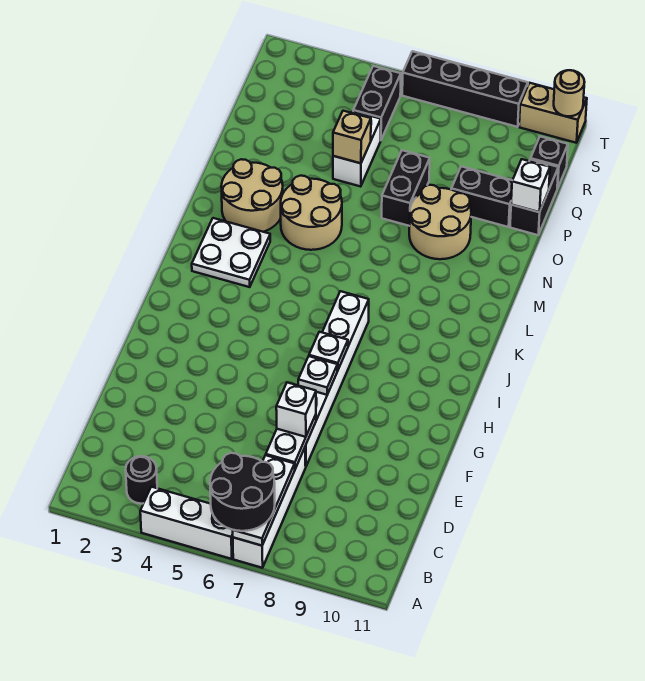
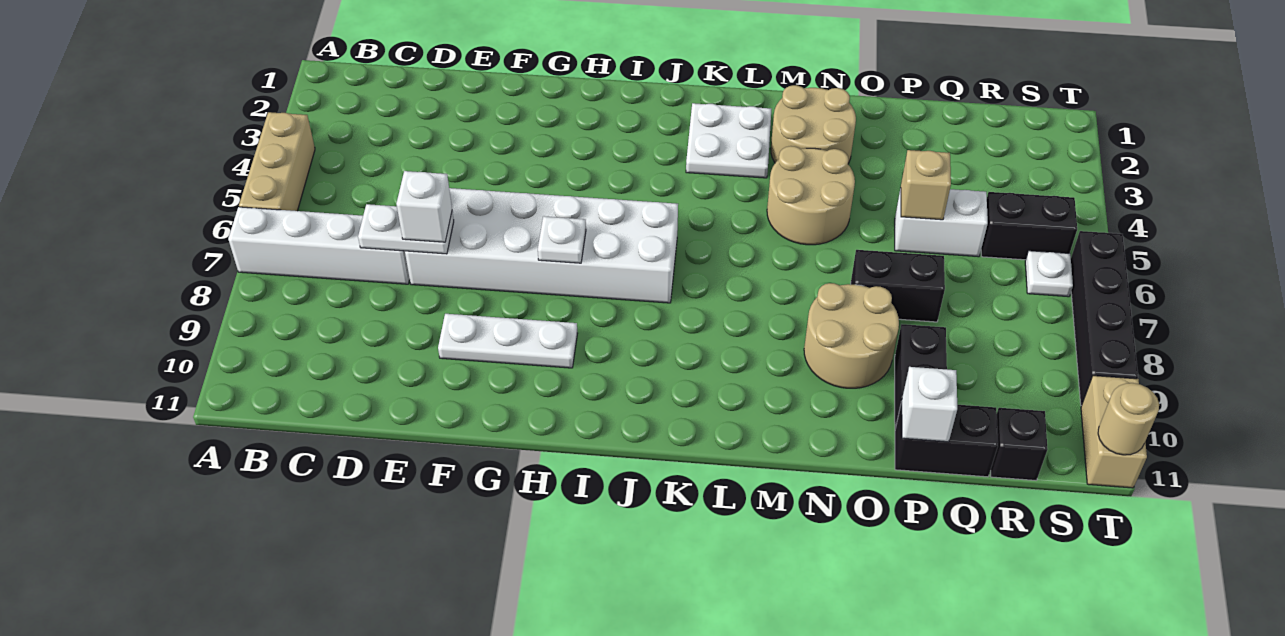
white 1x3 brick [140,487,233,559] -> tan 1x3 brick [239,112,315,211]
black 2x2 round brick [210,453,275,531] -> none
white 1x3 plate [233,455,295,546] -> white 1x3 plate moved to [438,314,577,368]
black 1x1 round brick [126,456,157,504] -> none
white 1x6 brick [305,291,369,466] -> white 2x6 brick [405,188,678,303]
white 1x1 plate [298,356,337,395] -> white 1x1 plate moved to [1025,251,1073,297]

